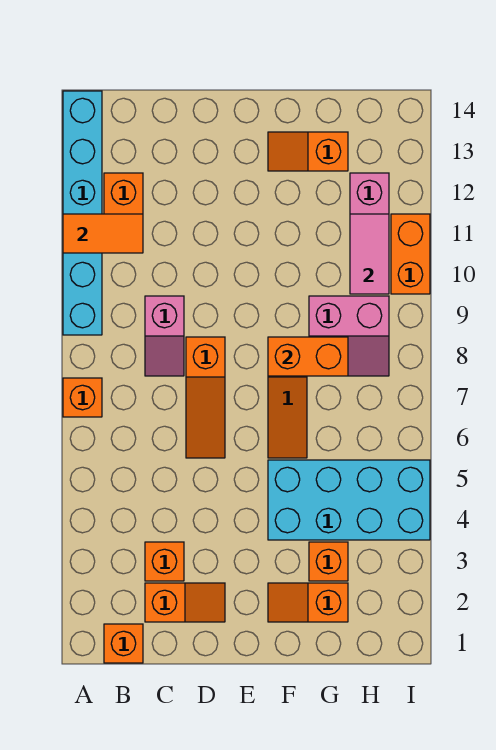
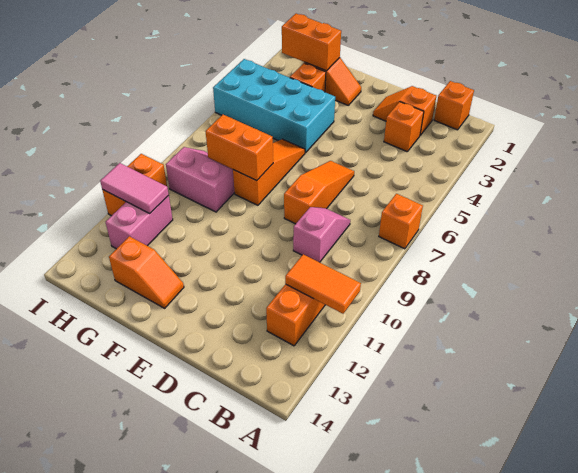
cyan 1x6 brick [63,91,102,335] -> none
none -> orange 1x2 brick [282,14,341,71]
pink 1x2 tile [350,214,389,294] -> pink 1x2 tile turned to [100,163,169,213]

